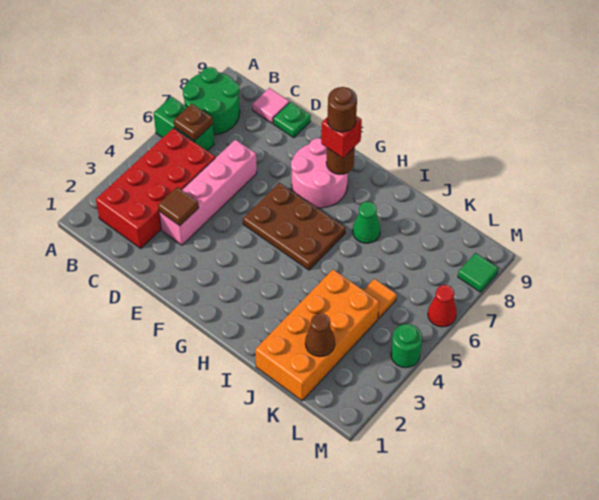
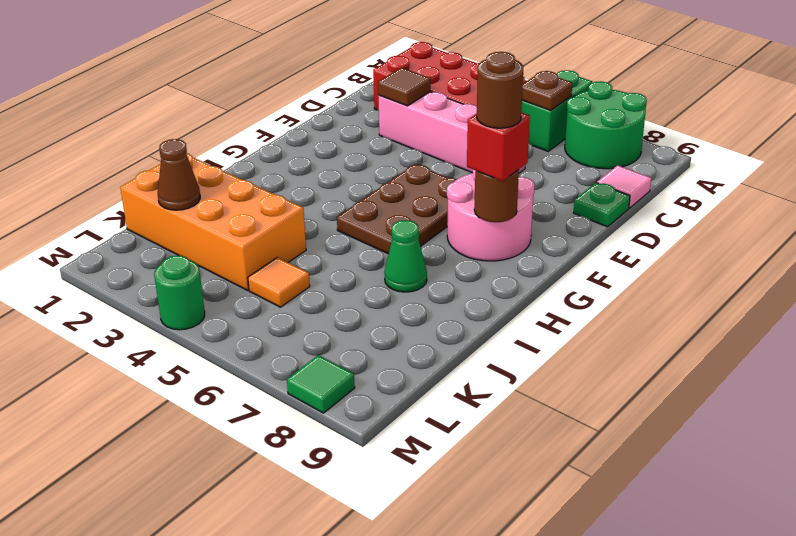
red 1x1 cone [428,285,457,327] -> none

